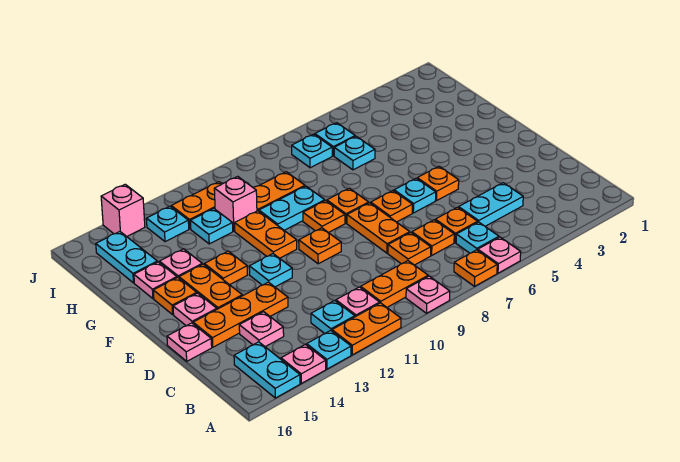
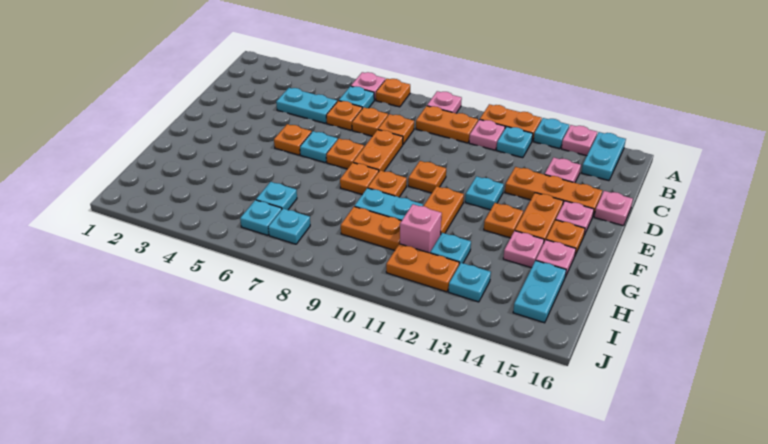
pink 1x1 brick [101,184,145,236] -> none

